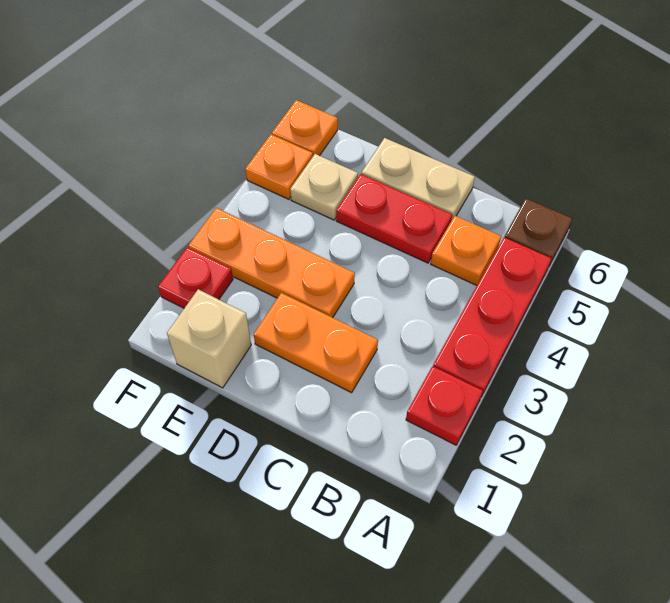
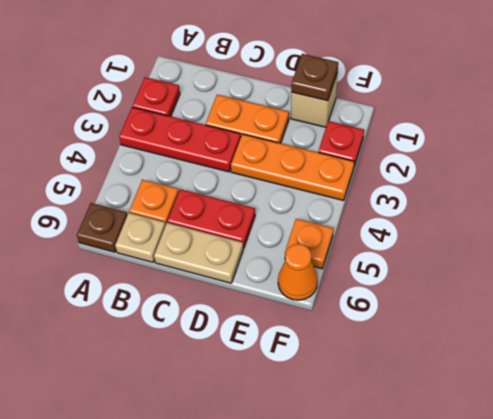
red 1x3 plate [433,237,552,397] -> red 1x3 plate turned to [119,107,241,172]
none -> brown 1x1 plate [291,54,338,101]
tan 1x1 plate [290,154,358,220] -> tan 1x1 plate moved to [115,213,166,262]
orange 1x1 plate [272,100,338,156] -> orange 1x1 cone [278,244,318,300]

